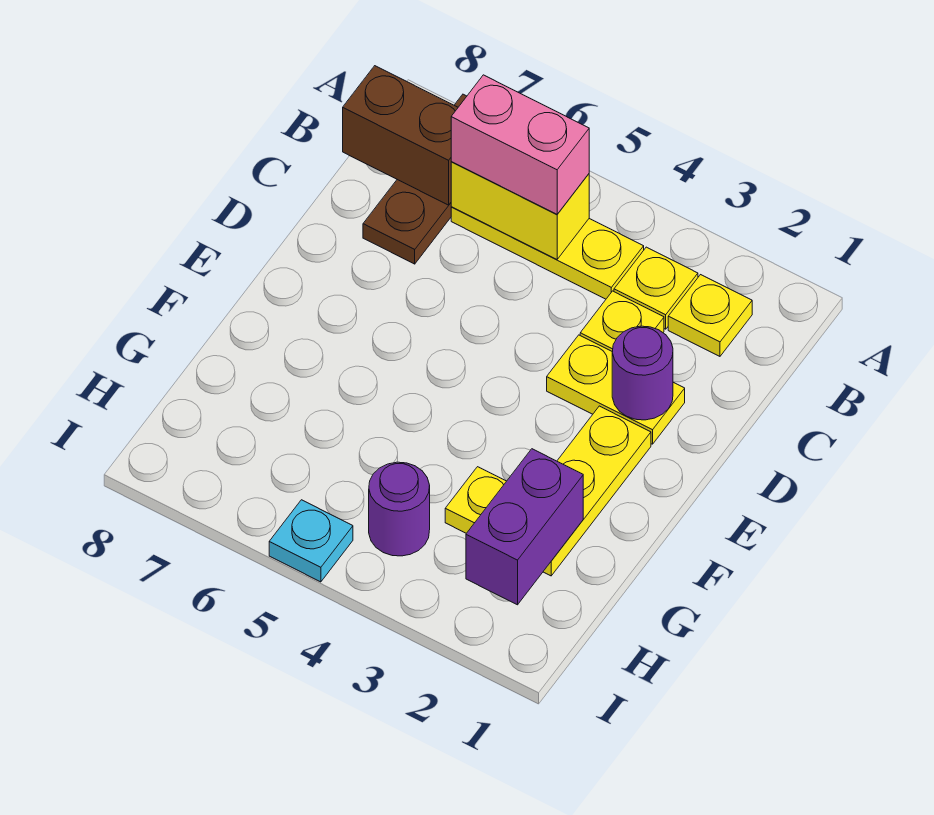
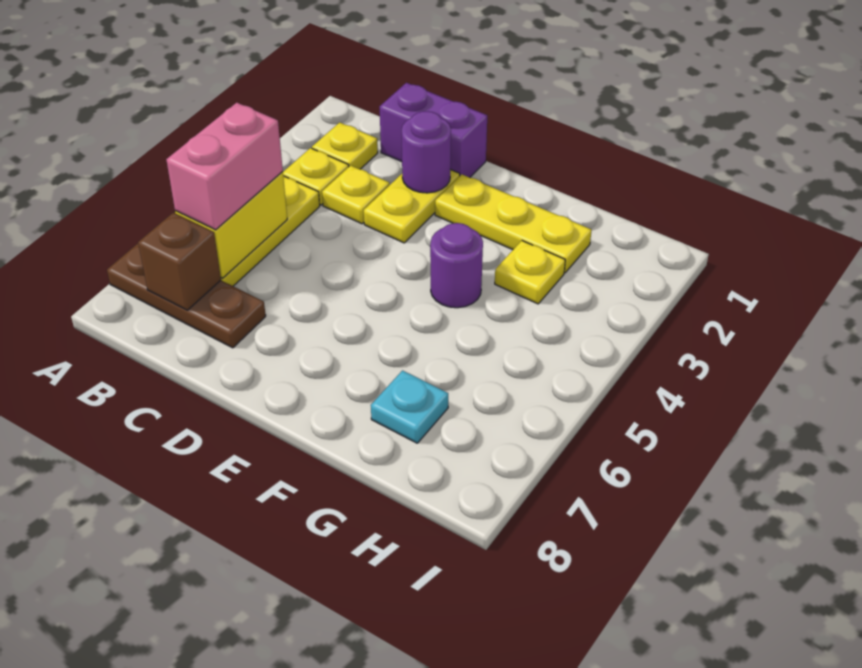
brown 1x2 brick [343,66,458,205] -> brown 1x1 brick [138,212,221,310]
purple 1x2 brick [466,449,583,605] -> purple 1x2 brick moved to [380,83,487,178]
purple 1x1 round brick [369,462,430,556] -> purple 1x1 round brick moved to [430,223,483,308]
cyan 1x1 plate [269,500,353,582] -> cyan 1x1 plate moved to [371,371,448,443]

